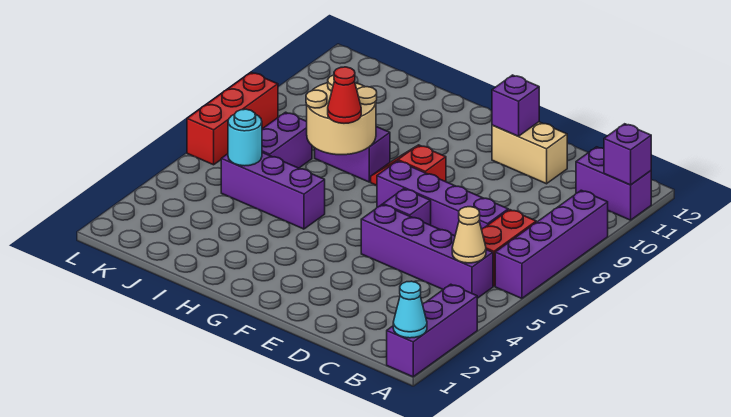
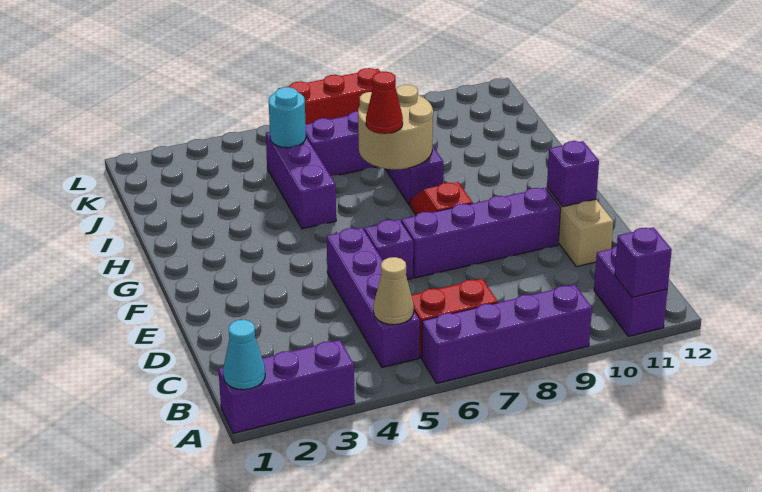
purple 1x4 brick [377,161,508,236] -> purple 1x4 brick turned to [402,188,560,278]

